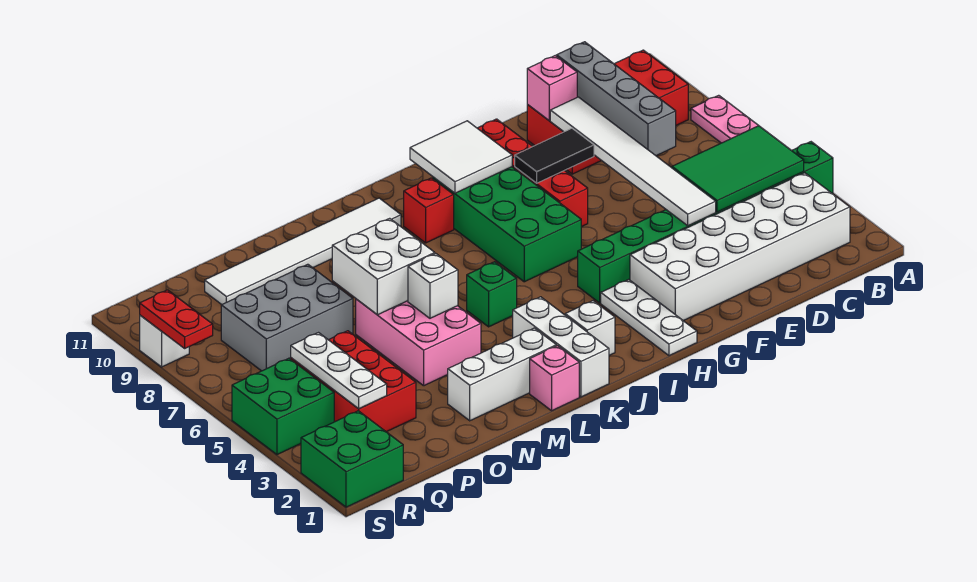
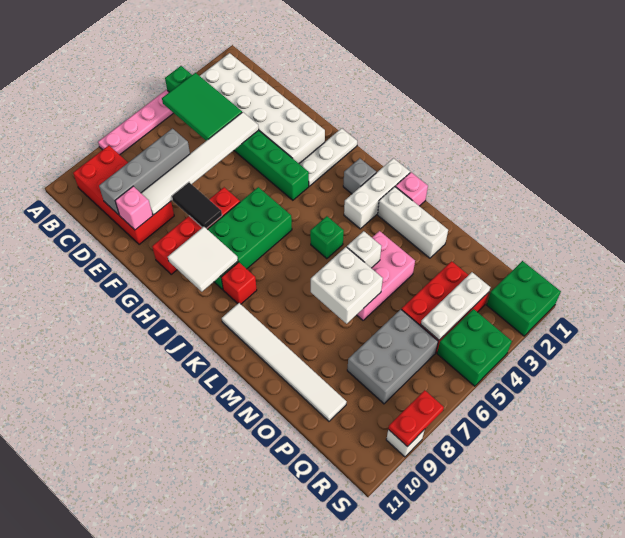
white 1x1 brick [565,301,615,355] -> grey 1x1 brick [343,158,376,194]
grey 2x3 brick [221,264,353,371] -> grey 2x3 brick turned to [347,309,438,404]

